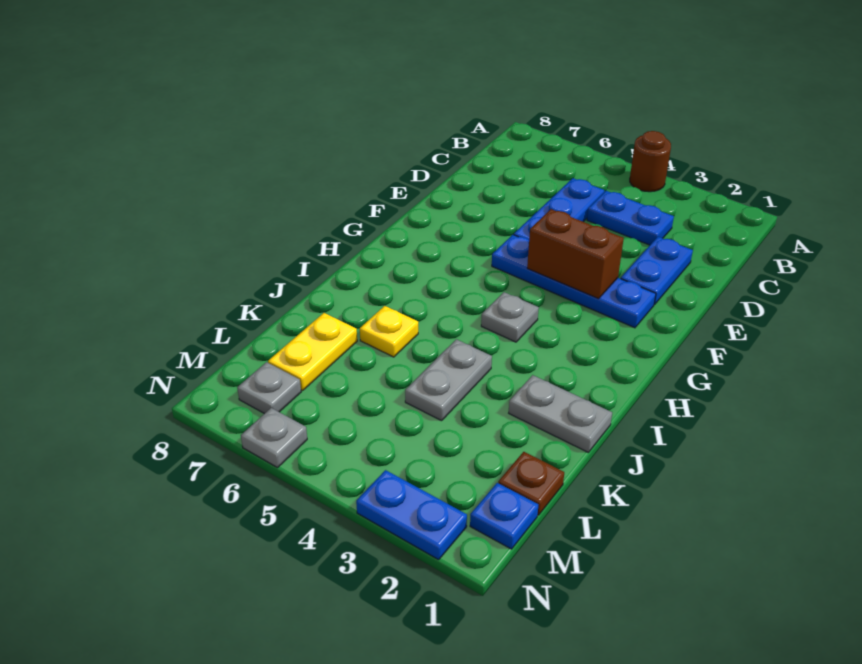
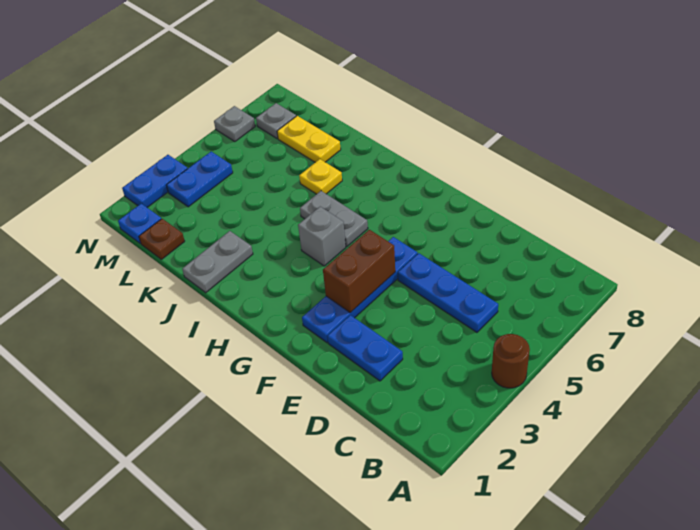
blue 1x2 plate [587,191,674,245] -> blue 1x2 plate moved to [166,152,233,207]
grey 1x1 plate [481,292,539,342] -> grey 1x1 brick [298,207,346,266]
grey 1x2 plate [405,339,492,421] -> grey 1x2 plate moved to [300,191,368,246]

